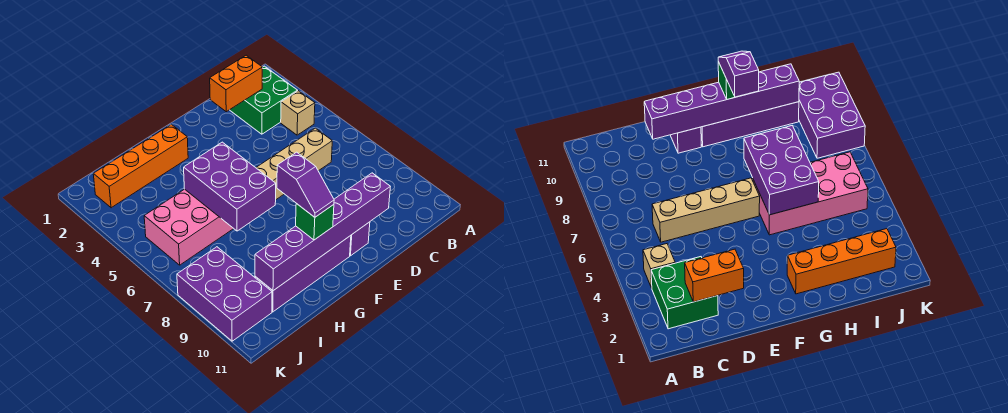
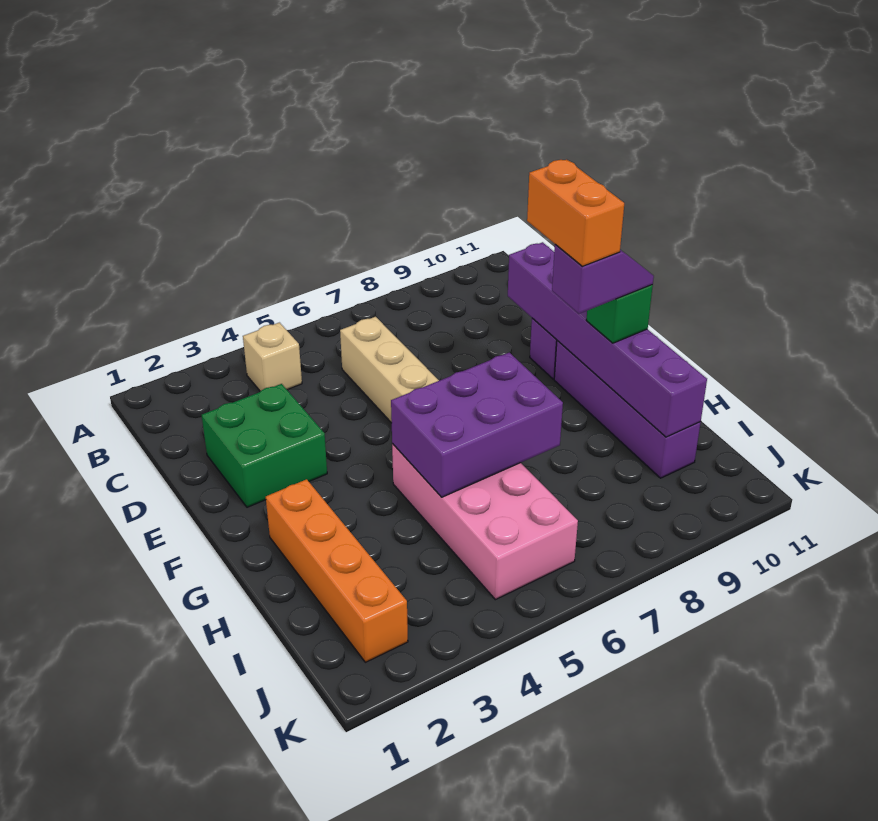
green 2x2 brick [230,66,298,134] -> green 2x2 brick moved to [202,384,327,507]
orange 1x2 brick [210,55,262,112] -> orange 1x2 brick moved to [527,160,624,266]
purple 2x3 brick [177,247,272,341] -> none

